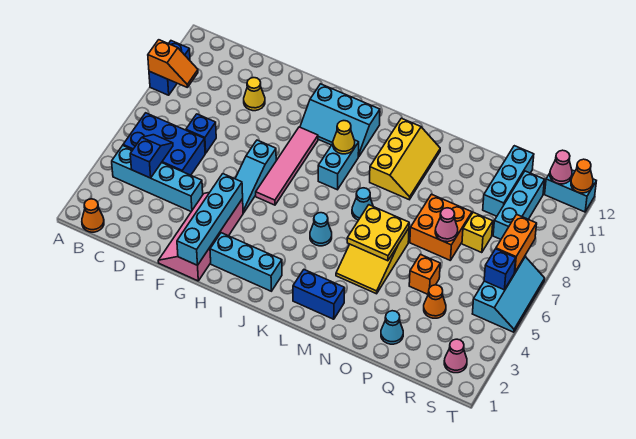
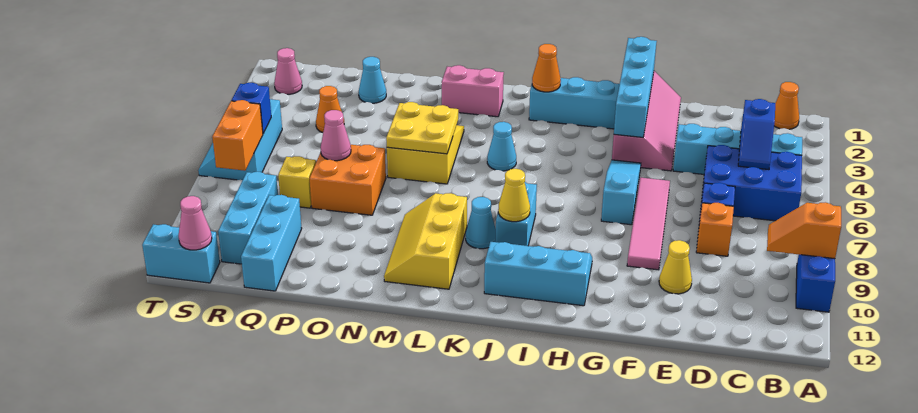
pink 1x4 tile [256,127,318,205] -> pink 1x4 tile moved to [627,177,670,270]
blue 1x2 brick [293,270,345,319] -> pink 1x2 brick [442,65,504,117]
cyan 1x1 cone [352,188,373,220] -> cyan 1x1 cone moved to [466,197,496,249]
orange 1x1 brick [409,254,440,294] -> orange 1x1 brick moved to [696,203,734,256]
orange 1x1 cone [571,159,593,193] -> orange 1x1 cone moved to [532,44,561,92]

